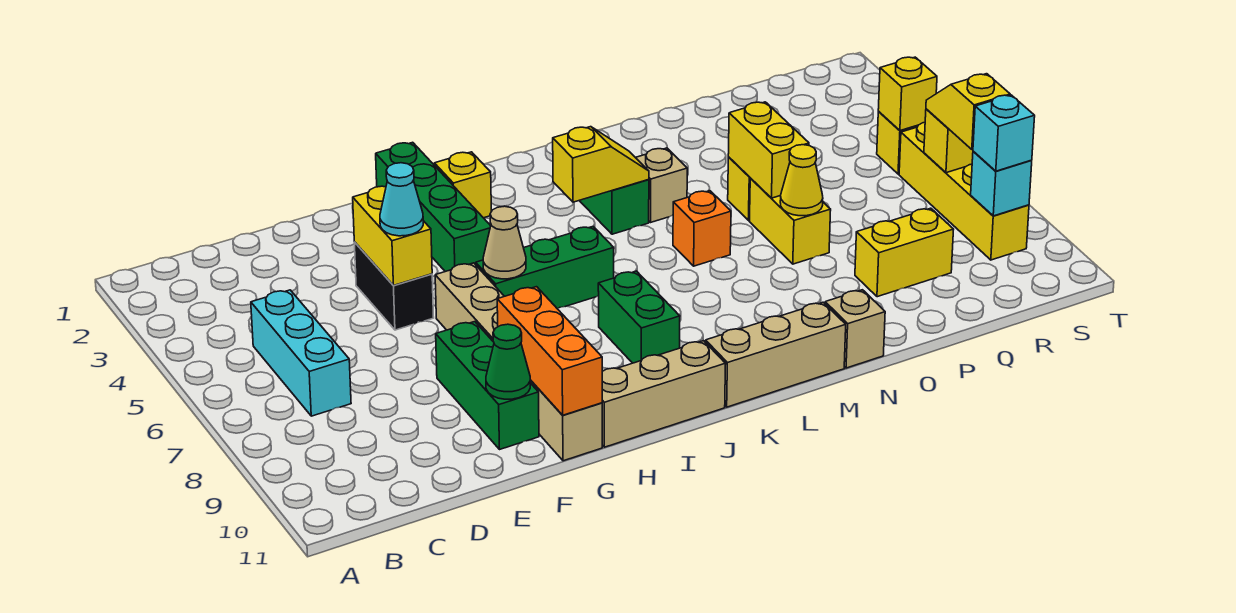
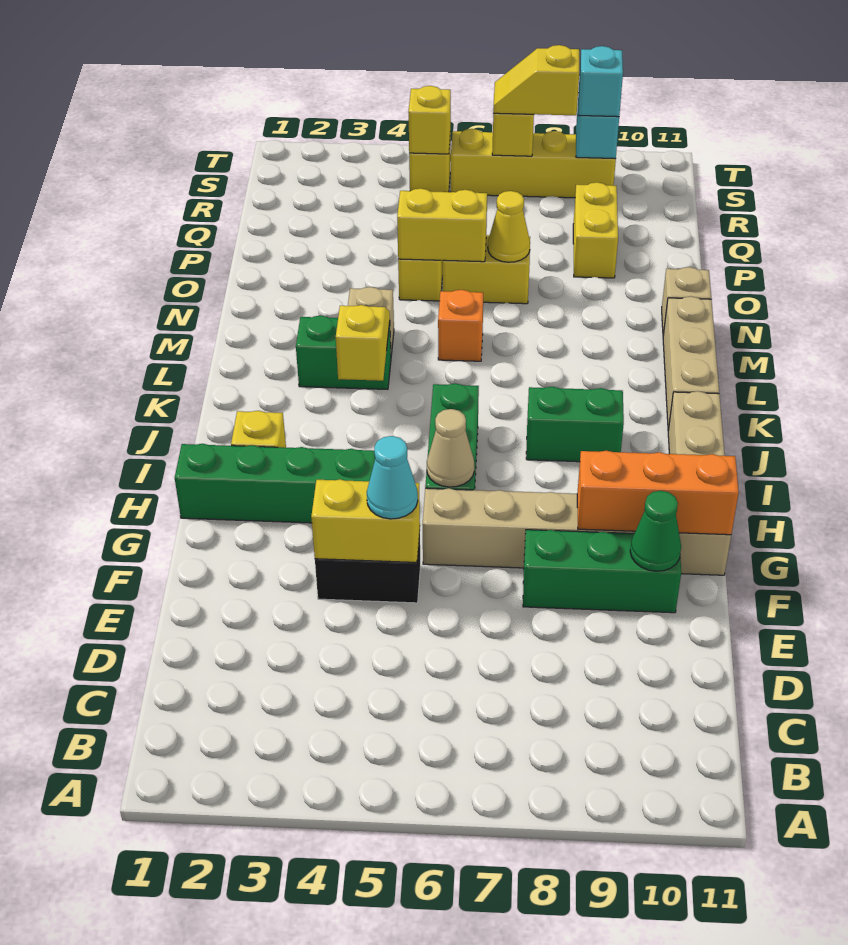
cyan 1x3 brick [251,290,351,416] -> none

